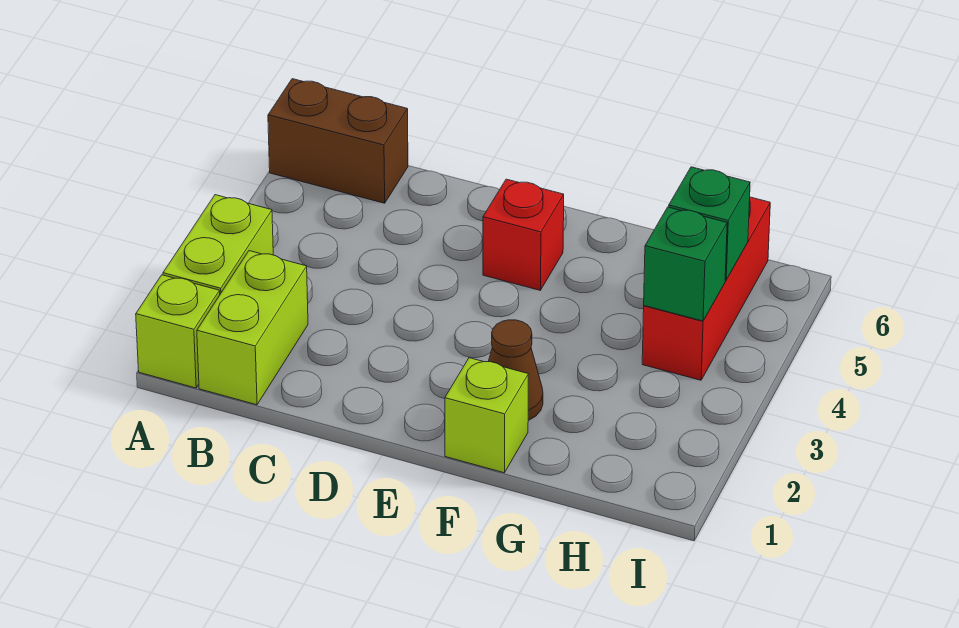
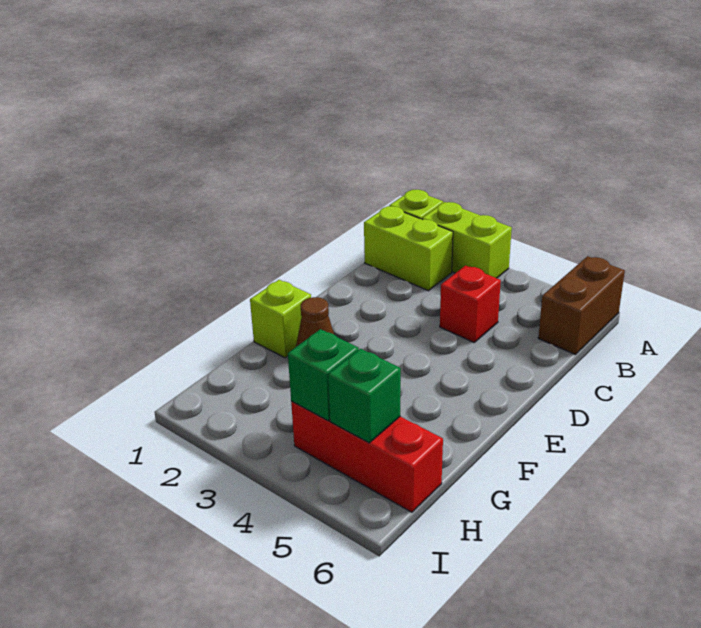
red 1x1 brick [483,179,564,290] -> red 1x1 brick moved to [440,266,501,342]

